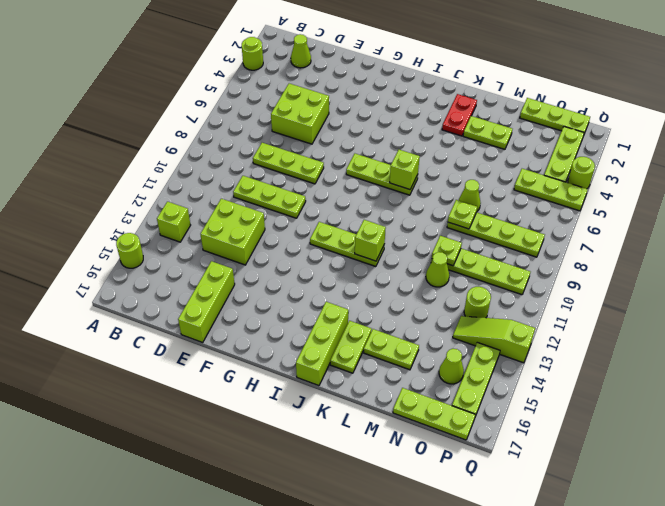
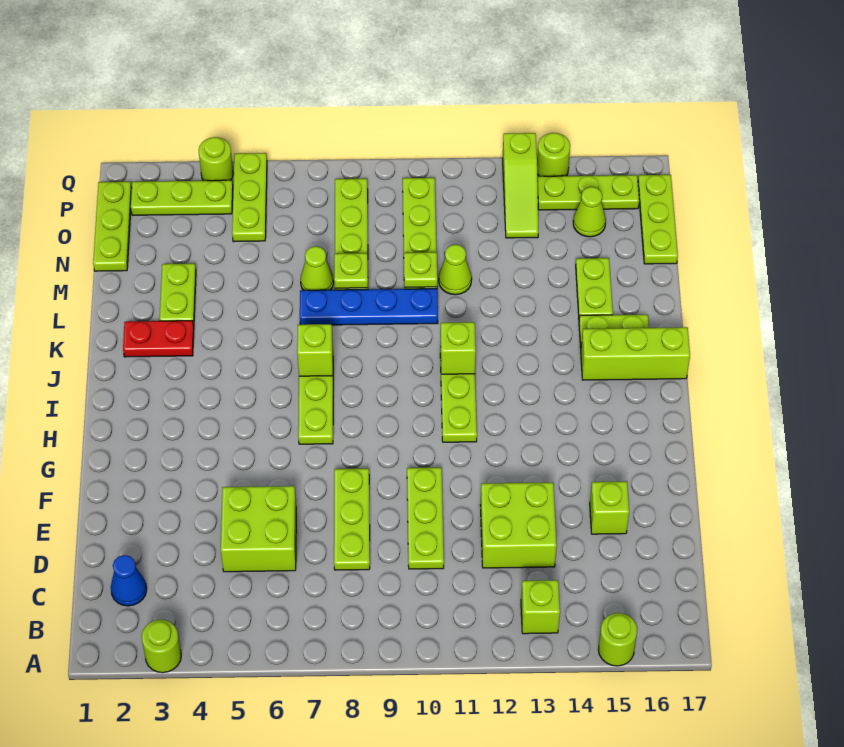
lime 1x1 cone [291,34,311,68] -> blue 1x1 cone [111,555,147,606]
lime 1x3 brick [178,261,235,342] -> lime 1x1 brick [590,481,629,534]
none -> blue 1x4 plate [300,289,438,325]
lime 1x1 round brick [464,287,491,318] -> lime 1x1 round brick moved to [537,133,570,176]

